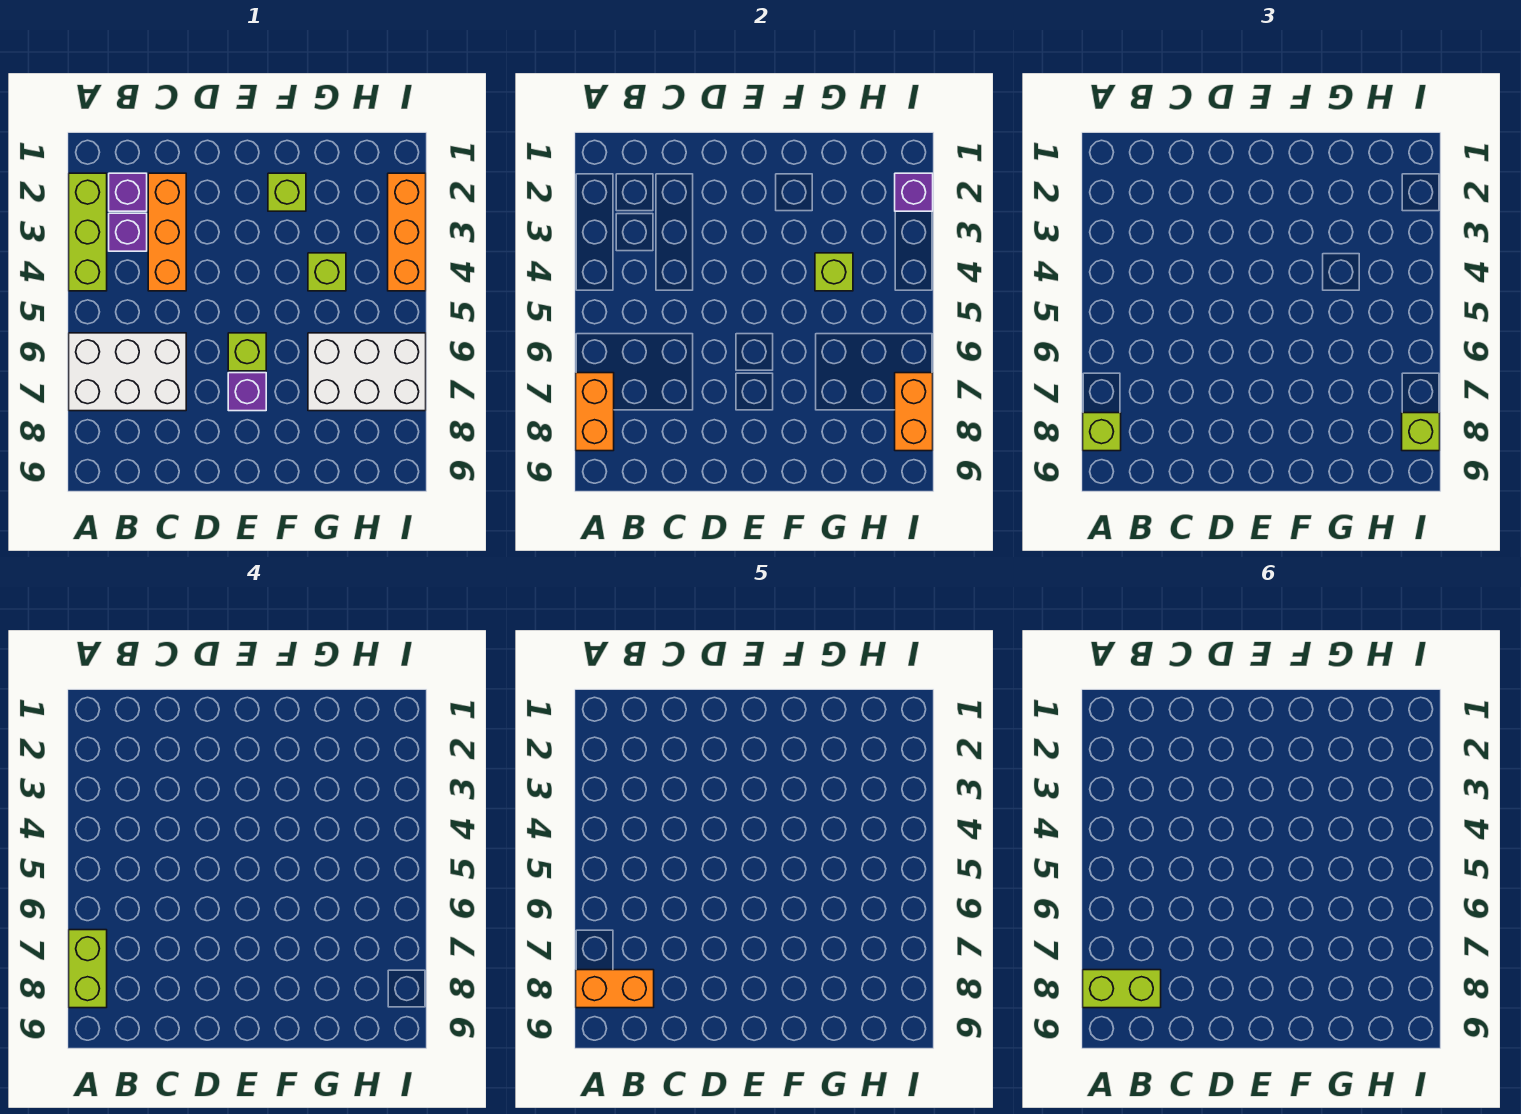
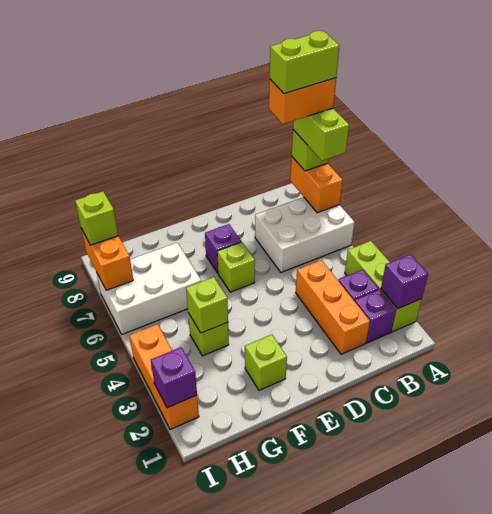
none -> purple 1x1 brick [381,254,428,309]

